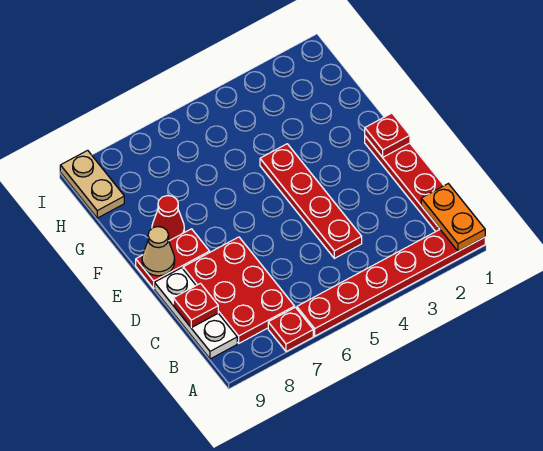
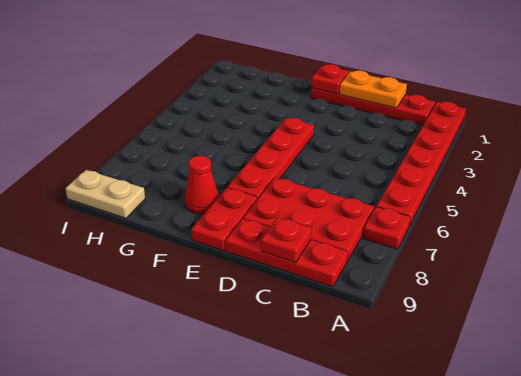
orange 1x2 plate [421,184,485,251] -> orange 1x2 plate moved to [339,71,407,108]
white 1x3 plate [155,268,237,359] -> red 1x3 plate [226,219,348,287]
red 1x4 plate [260,144,362,258] -> red 1x4 plate turned to [227,118,314,199]
tan 1x1 cone [142,227,175,276] -> none

